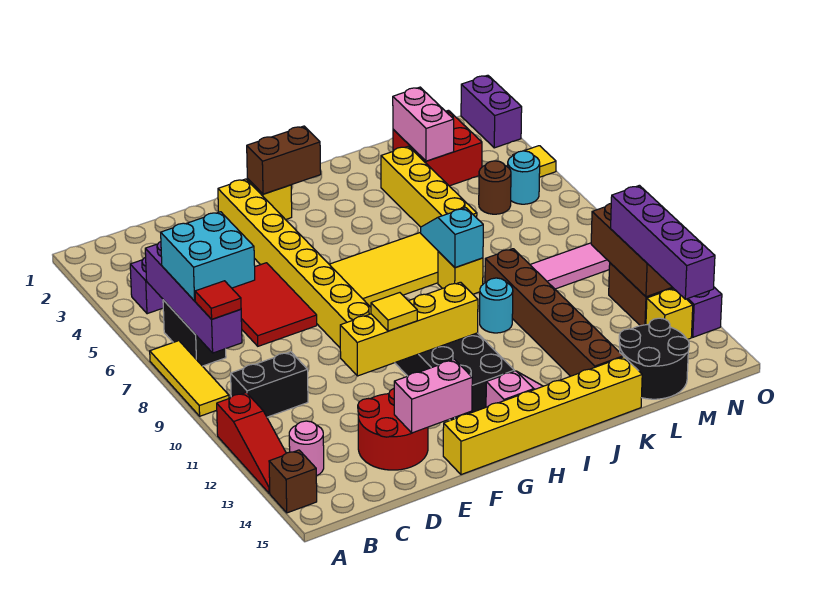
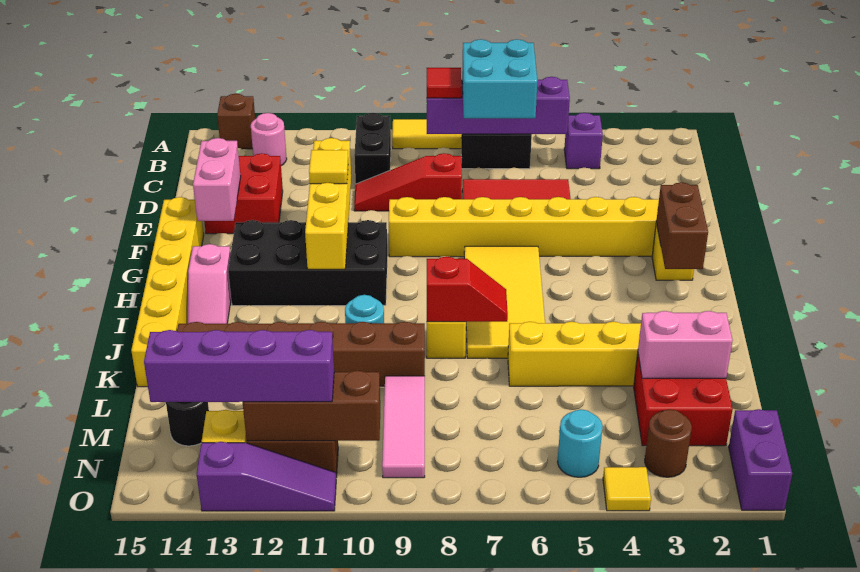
red 1x3 slope [216,393,286,493] -> red 1x3 slope moved to [354,153,462,211]
red 2x2 round brick [358,389,428,470] -> red 2x2 brick [204,153,283,234]
cyan 1x2 slope [421,208,483,268] -> red 1x2 slope [427,256,508,322]
black 2x2 round brick [619,318,689,399] -> black 1x1 round brick [166,402,209,446]
brown 1x1 round brick [479,161,511,214] -> brown 1x1 round brick moved to [645,409,692,477]
purple 1x2 brick [461,75,522,148] -> purple 1x2 brick turned to [729,409,792,510]

